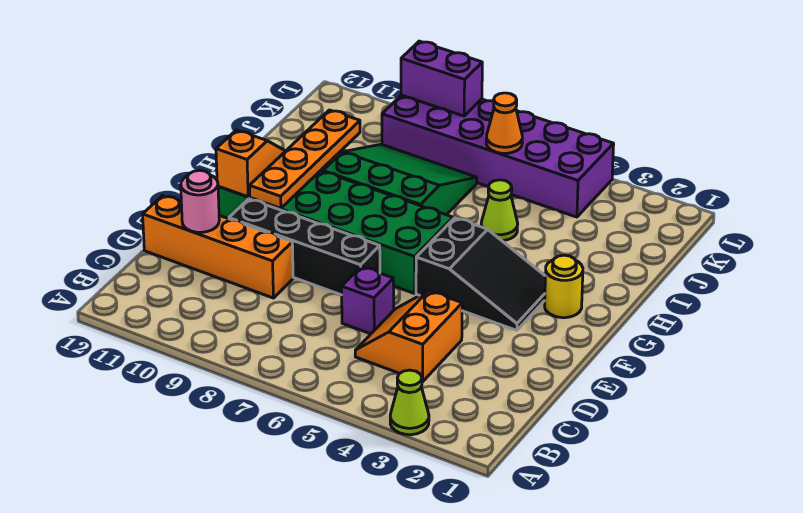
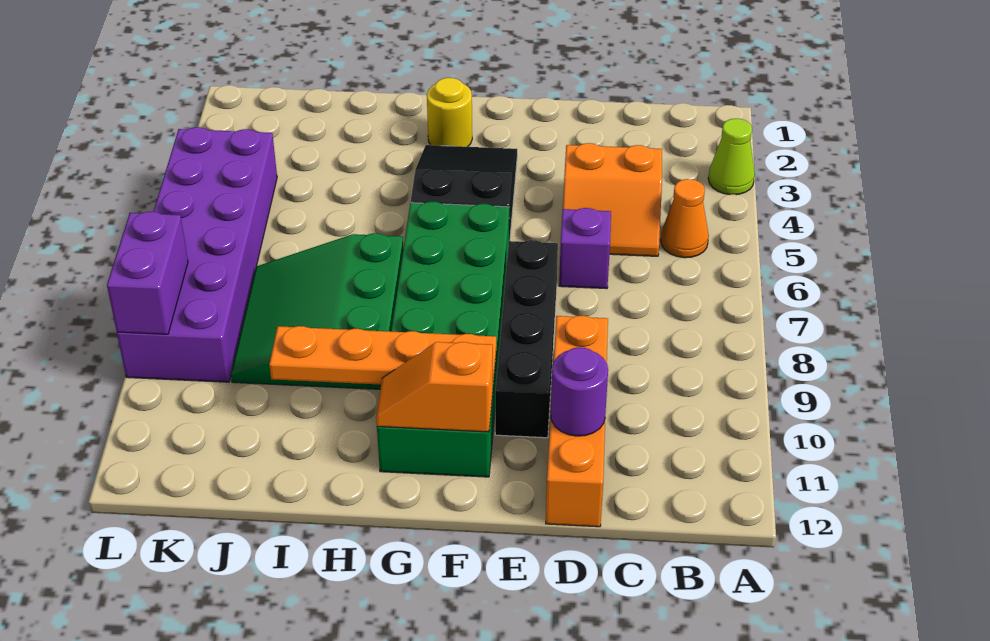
pink 1x1 round brick [181,170,219,232] -> purple 1x1 round brick [551,347,608,436]
lime 1x1 cone [481,180,518,241] -> none
orange 1x1 cone [486,93,522,153] -> orange 1x1 cone moved to [661,179,709,258]

